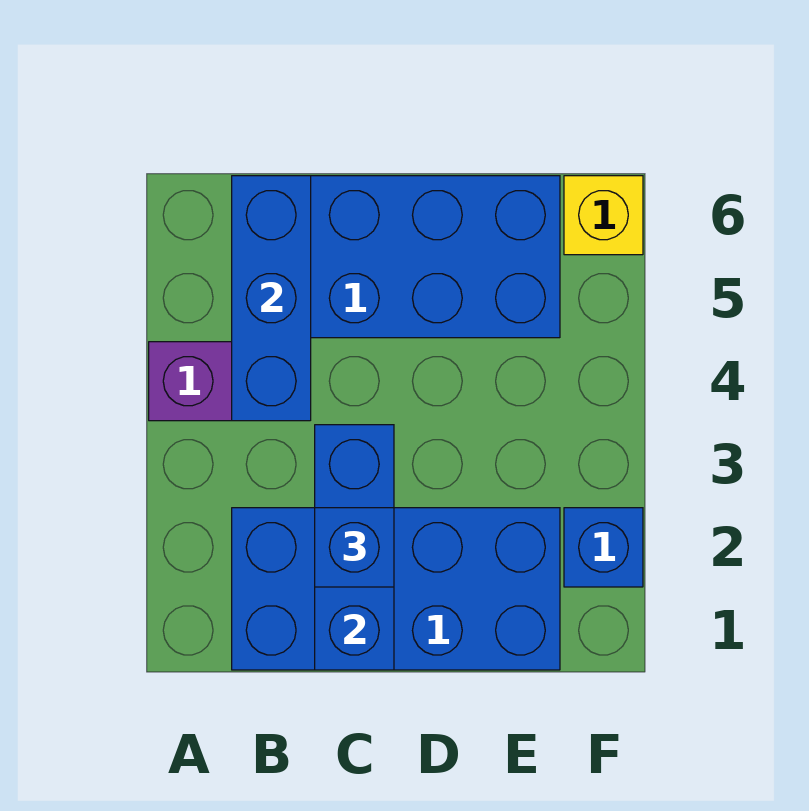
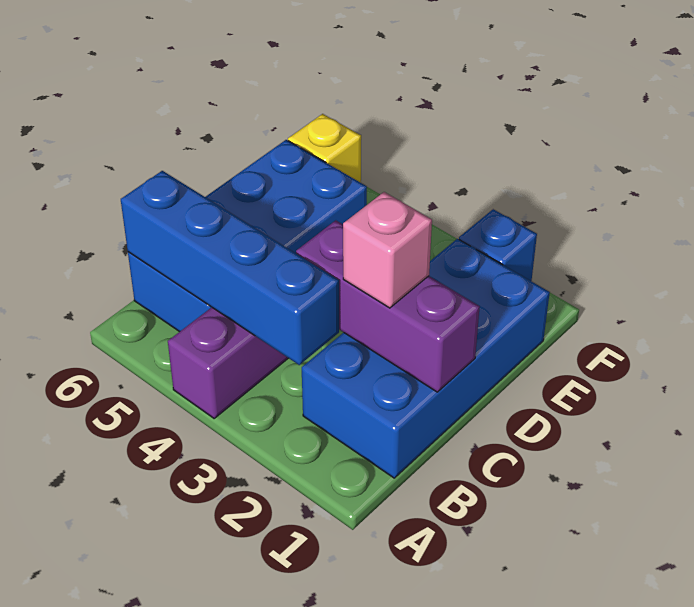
blue 1x3 brick [232,176,311,421] -> blue 1x4 brick [121,171,339,365]
blue 1x3 brick [315,425,394,670] -> purple 1x3 brick [296,220,480,392]
blue 1x1 brick [315,508,394,587] -> pink 1x1 brick [343,192,432,308]

